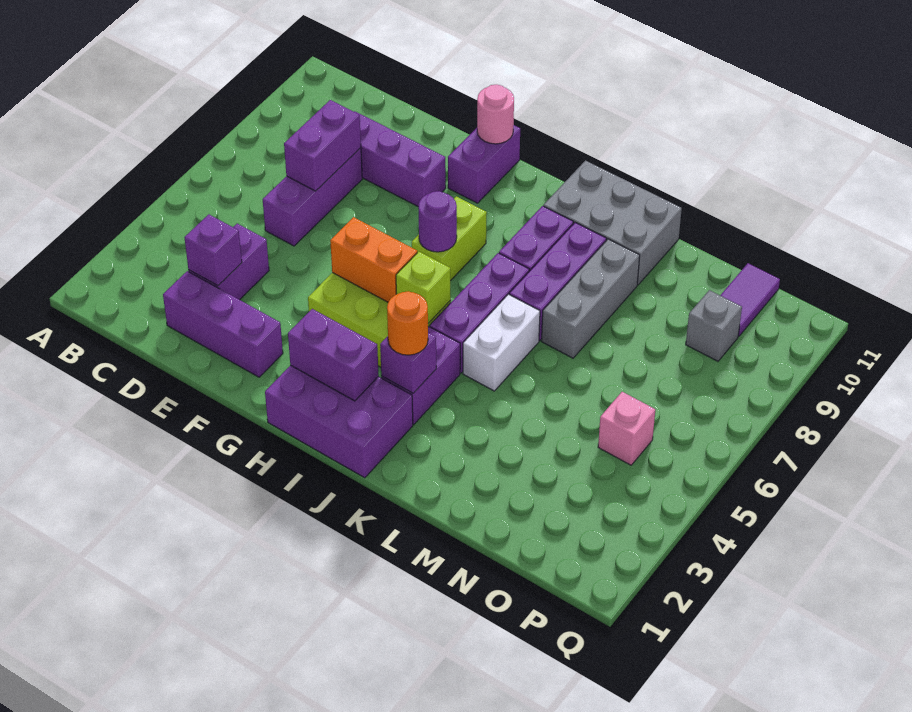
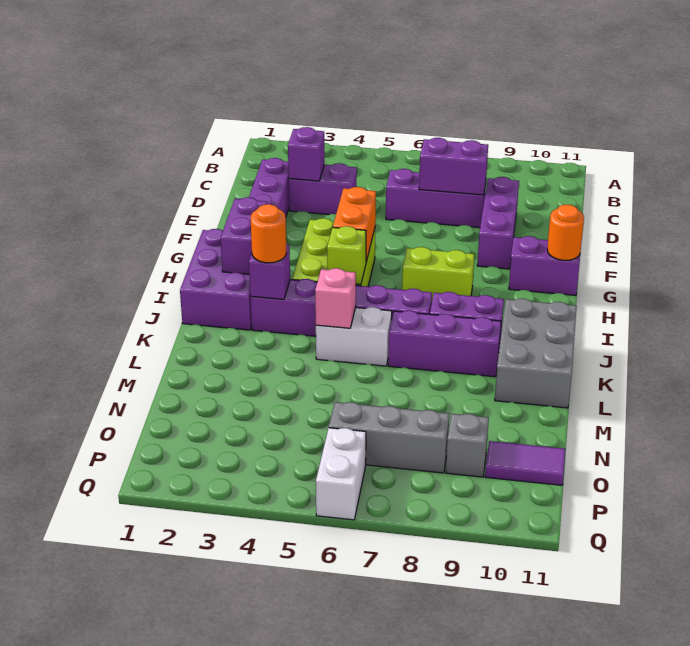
pink 1x1 round brick [477,84,514,144] -> orange 1x1 round brick [547,205,584,260]
purple 1x1 round brick [418,191,457,252] -> none
grey 1x3 brick [542,239,640,358] -> grey 1x3 brick moved to [329,402,449,473]
pink 1x1 brick [598,392,655,465] -> pink 1x1 brick moved to [315,268,356,328]
none -> white 1x2 brick [316,428,366,520]

